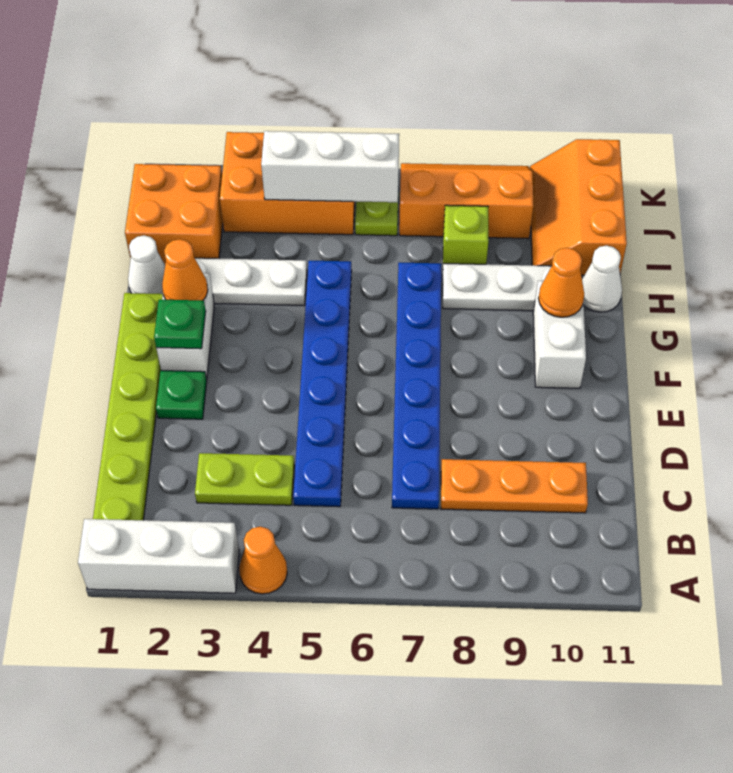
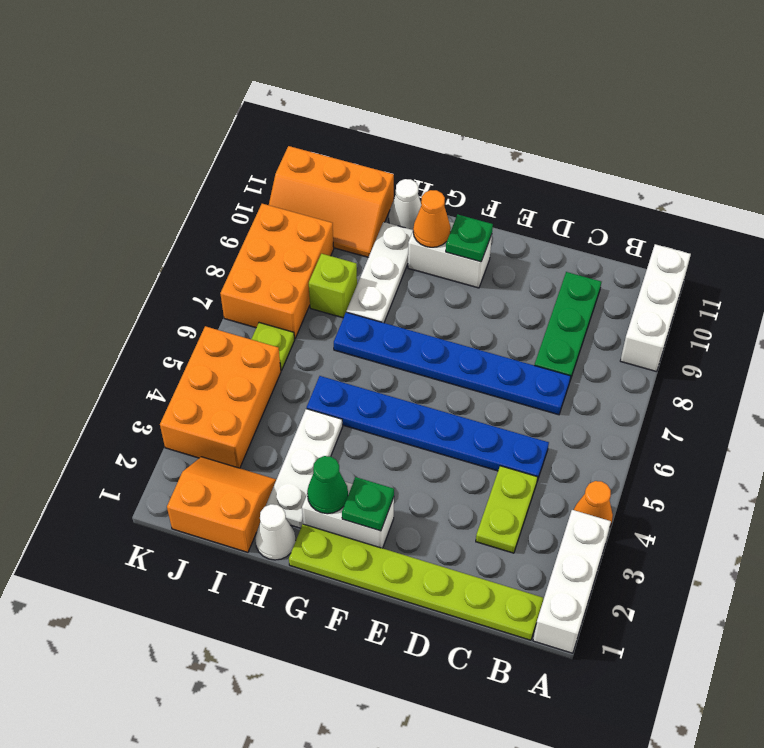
orange 1x3 plate [441,459,588,513] -> green 1x3 plate [534,272,601,380]
green 1x1 plate [156,371,207,419] -> green 1x1 plate moved to [446,215,493,262]
orange 1x1 cone [162,239,208,300] -> green 1x1 cone [307,456,348,514]
orange 2x2 brick [125,164,223,264] -> orange 2x2 slope [167,457,276,552]
white 1x3 brick [261,131,399,202] -> white 1x3 brick moved to [620,244,691,372]
orange 2x3 slope [399,163,533,239] -> orange 2x3 brick [220,204,334,339]

